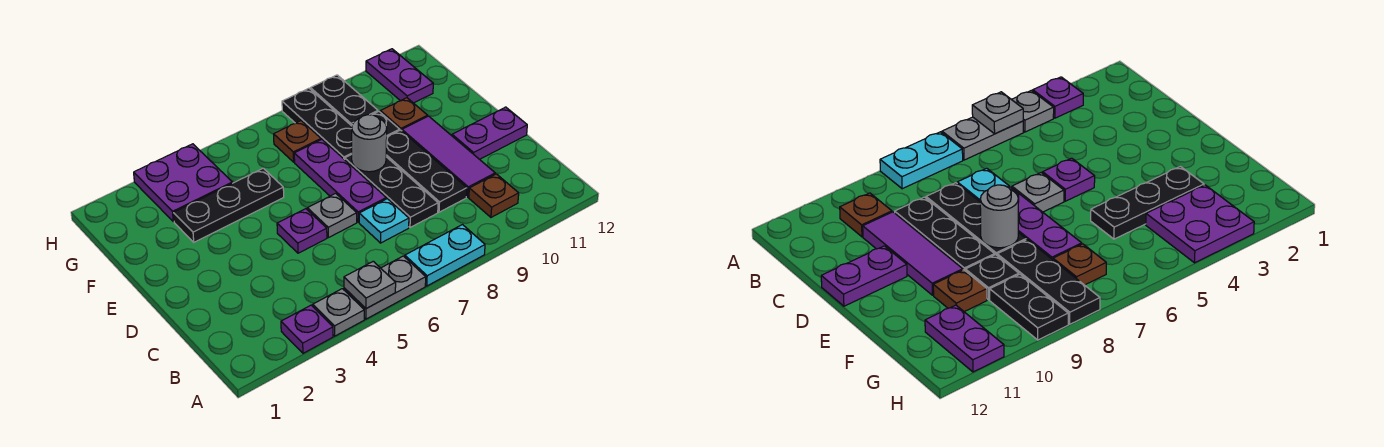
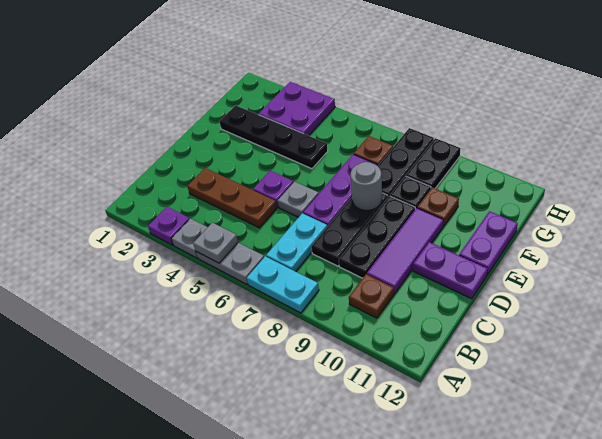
none -> brown 1x3 plate [187,168,277,228]
cyan 1x1 plate [359,199,409,243] -> cyan 1x2 plate [266,213,327,272]
black 1x3 plate [174,168,284,242] -> black 1x4 plate [219,105,328,169]
purple 1x2 plate [366,49,433,103] -> purple 1x2 plate moved to [459,211,518,275]

